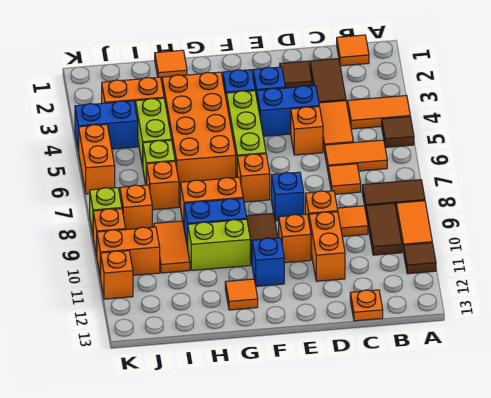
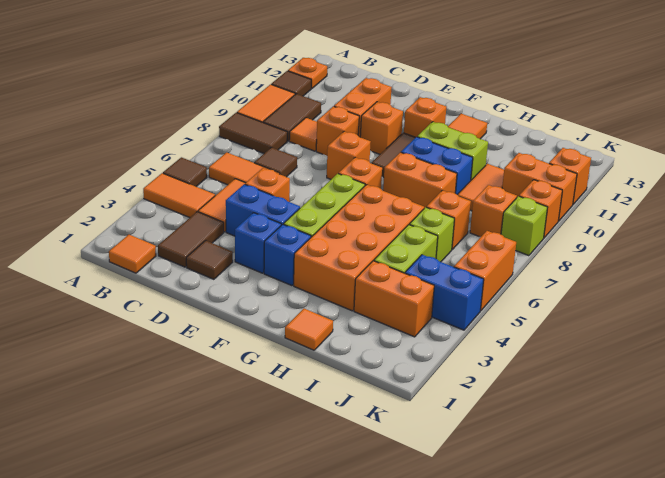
orange 1x1 tile [328,164,361,194] -> brown 1x1 tile [254,147,297,177]
orange 1x1 plate [350,290,383,321] -> orange 1x1 plate moved to [288,58,327,89]
blue 1x1 brick [271,172,304,221] -> orange 1x1 brick [327,132,370,179]
blue 1x1 brick [252,238,284,286] -> orange 1x1 brick [404,97,446,137]

